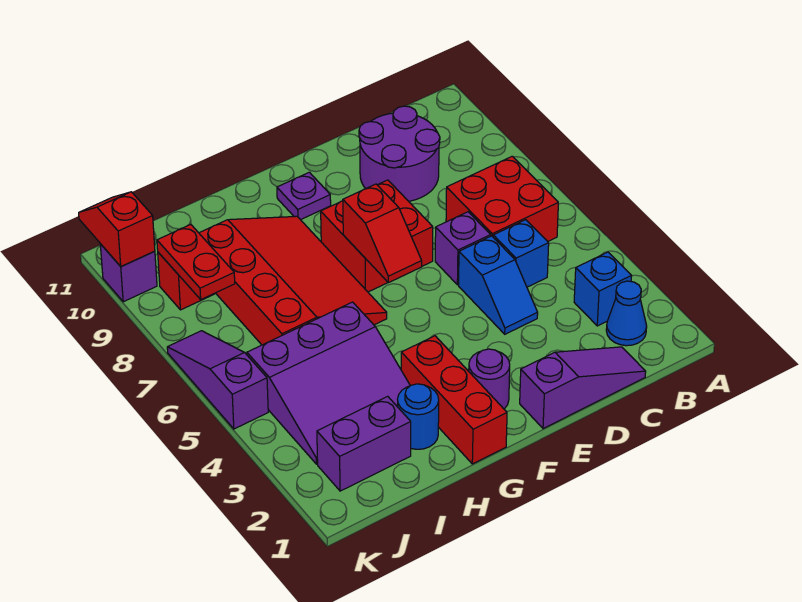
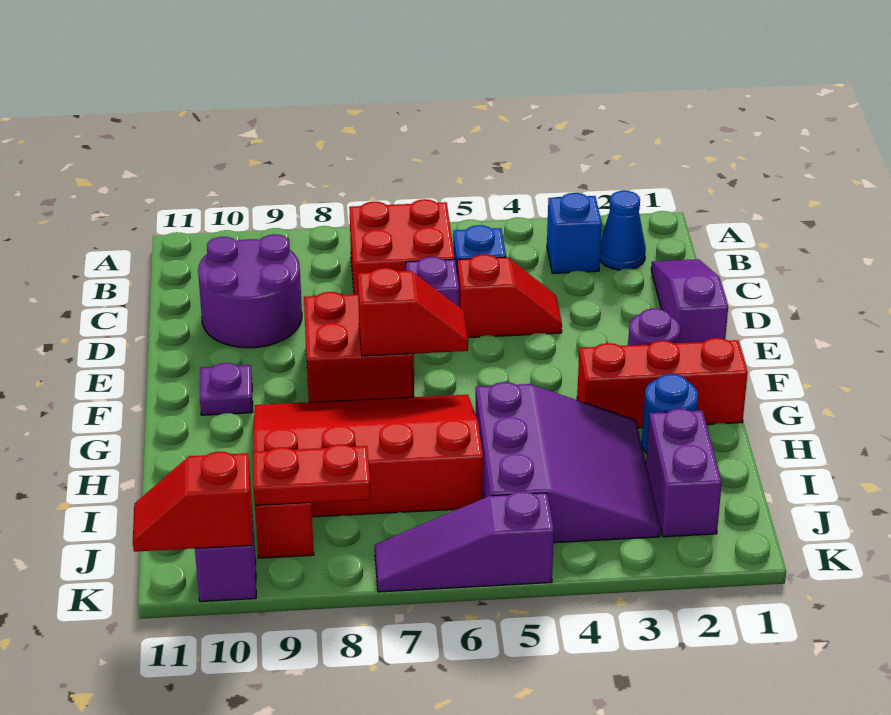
blue 1x2 slope [459,236,538,334] -> red 1x2 slope [457,254,562,338]

